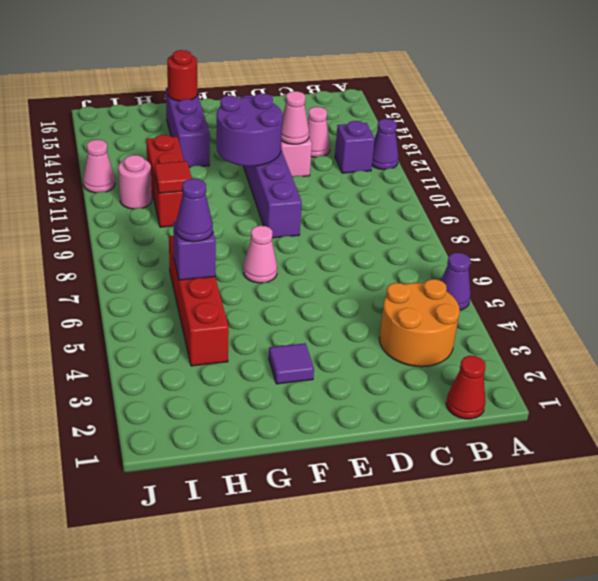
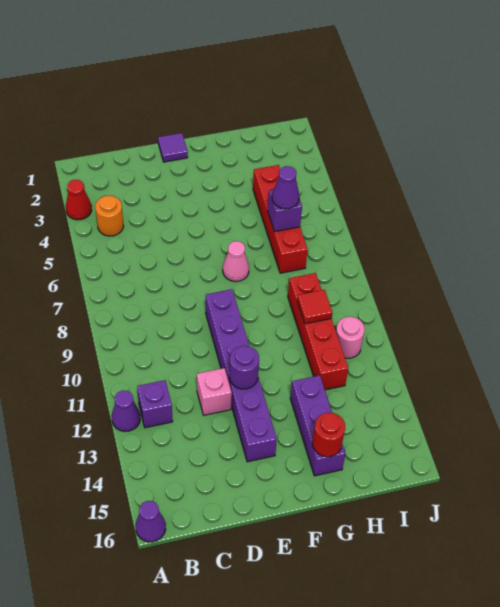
purple 1x1 cone [441,253,471,310] -> purple 1x1 cone moved to [135,501,166,542]
red 1x1 cone [446,356,486,419] -> red 1x1 cone moved to [66,180,92,220]
orange 2x2 round brick [379,279,460,367] -> orange 1x1 round brick [95,196,124,236]
pink 1x1 cone [307,107,330,157] -> none
pink 1x1 cone [281,91,309,144] -> none
purple 2x2 round brick [216,93,283,166] -> purple 1x1 round brick [229,346,259,389]
purple 1x1 tile [269,343,314,384] -> purple 1x1 tile moved to [158,133,188,162]
red 1x3 brick [146,135,184,227] -> red 1x4 brick [288,273,348,390]
pink 1x1 cone [83,140,115,193] -> none

